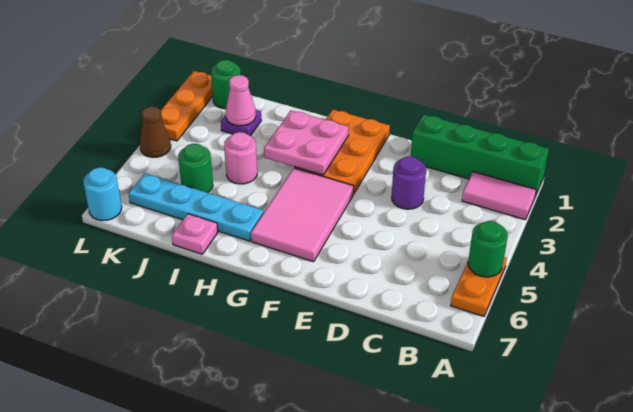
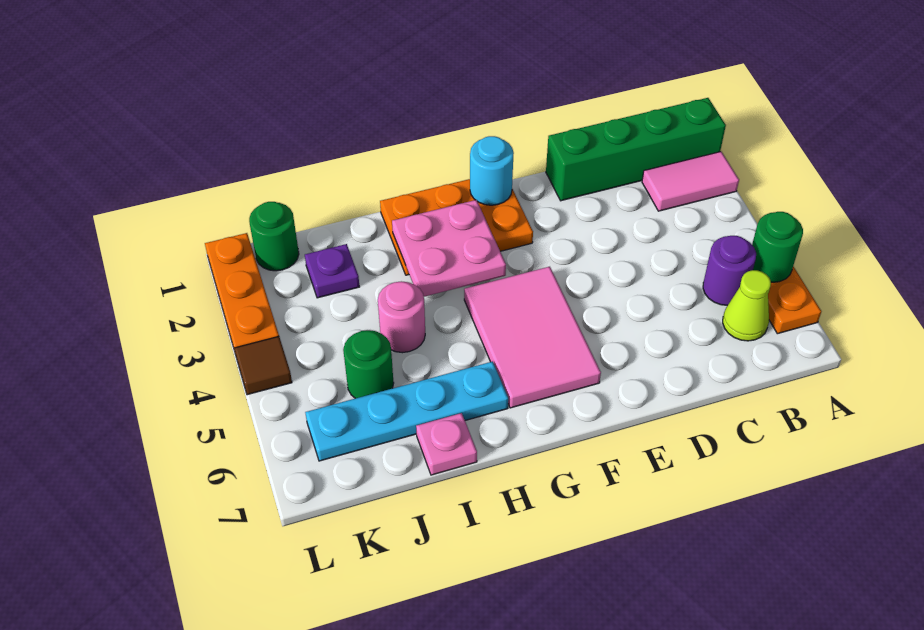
none -> lime 1x1 cone [723,270,771,341]
purple 1x1 round brick [392,156,426,209] -> purple 1x1 round brick moved to [703,236,756,306]
orange 2x3 plate [294,110,390,194] -> orange 2x3 plate turned to [380,179,533,275]
pink 1x1 cone [226,75,256,126] -> none
brown 1x1 cone [140,106,171,157] -> brown 1x1 tile [234,337,292,395]
cyan 1x1 round brick [83,167,122,221] -> cyan 1x1 round brick moved to [470,136,514,205]

